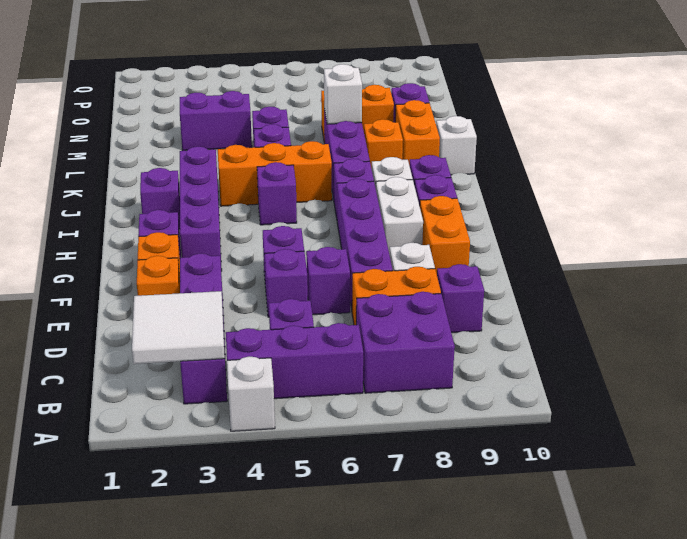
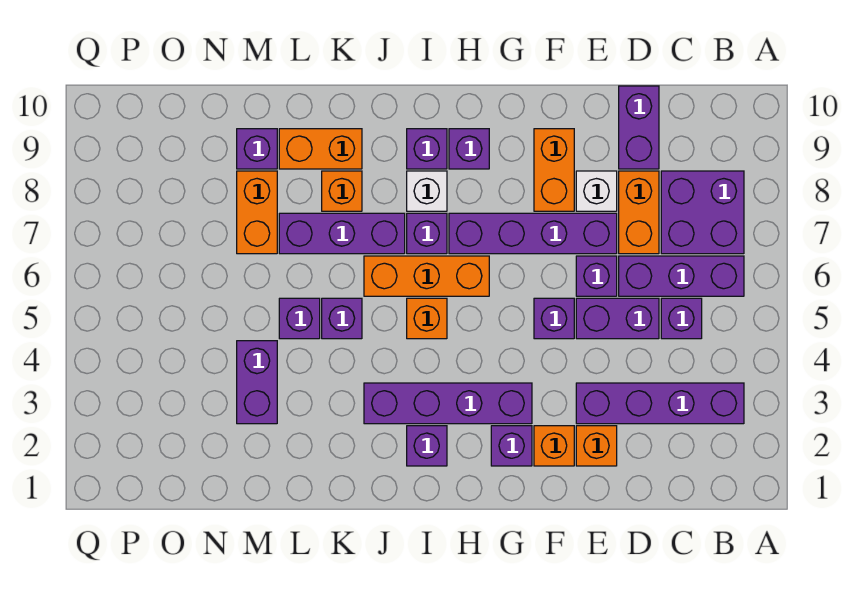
white 1x1 brick [227,357,275,431] -> none
white 2x2 tile [132,291,225,364] -> none
purple 1x3 brick [226,323,363,399] -> purple 1x3 brick turned to [619,256,744,296]
purple 1x1 brick [437,264,484,333] -> purple 1x2 brick [619,86,659,169]
purple 1x1 brick [264,249,308,317] -> purple 1x2 brick [576,298,659,339]
orange 1x2 brick [419,196,470,274] -> orange 1x2 brick turned to [534,129,574,211]
white 1x2 brick [376,177,423,255] -> none
purple 1x1 brick [257,162,297,225] -> orange 1x1 brick [407,298,447,339]
orange 1x3 brick [218,141,332,206] -> orange 1x3 brick turned to [364,256,489,296]
white 1x1 brick [436,116,477,175] -> none
white 1x1 brick [324,64,362,124] -> none

